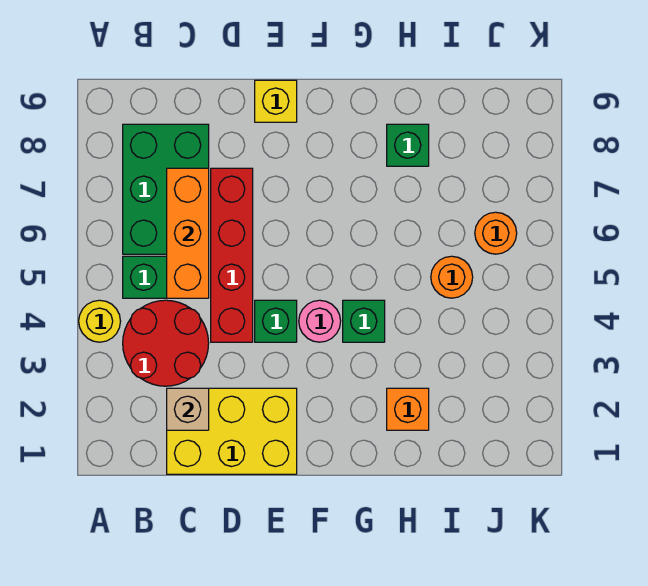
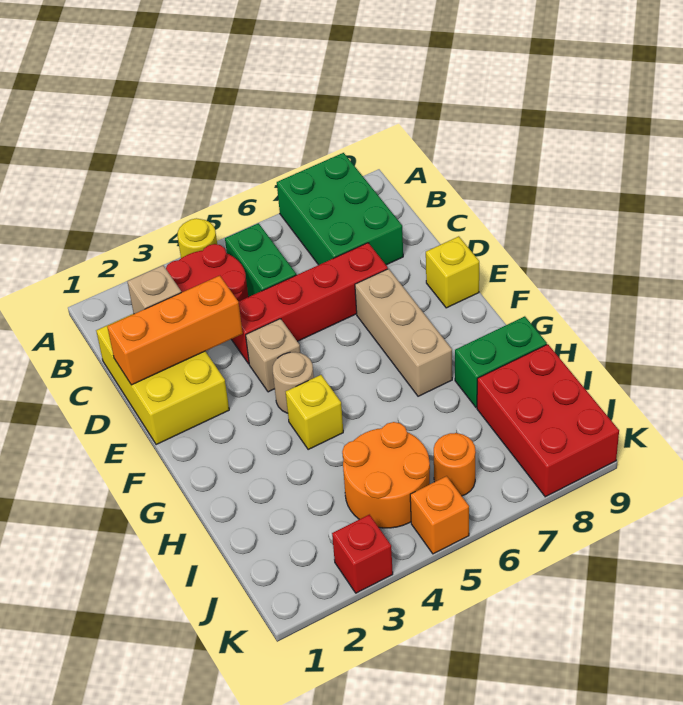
green 2x3 brick [123,124,209,254] -> green 2x3 brick turned to [277,153,403,265]
orange 1x3 brick [167,168,209,298] -> orange 1x3 brick moved to [107,276,243,385]
green 1x1 brick [255,300,297,342] -> tan 1x1 brick [246,319,300,392]
none -> tan 1x3 brick [355,269,452,396]
pink 1x1 round brick [299,300,341,342] -> tan 1x1 round brick [273,352,314,413]
green 1x1 brick [343,300,385,342] -> yellow 1x1 brick [286,375,343,450]
orange 1x1 brick [387,388,429,430] -> orange 1x1 brick moved to [410,476,469,554]
green 1x1 brick [387,124,429,166] -> green 1x2 brick [455,316,547,407]
orange 1x1 round brick [431,256,473,298] -> orange 2x2 round brick [342,422,430,528]
none -> red 2x3 brick [477,344,619,497]
none -> red 1x1 brick [332,515,393,593]

